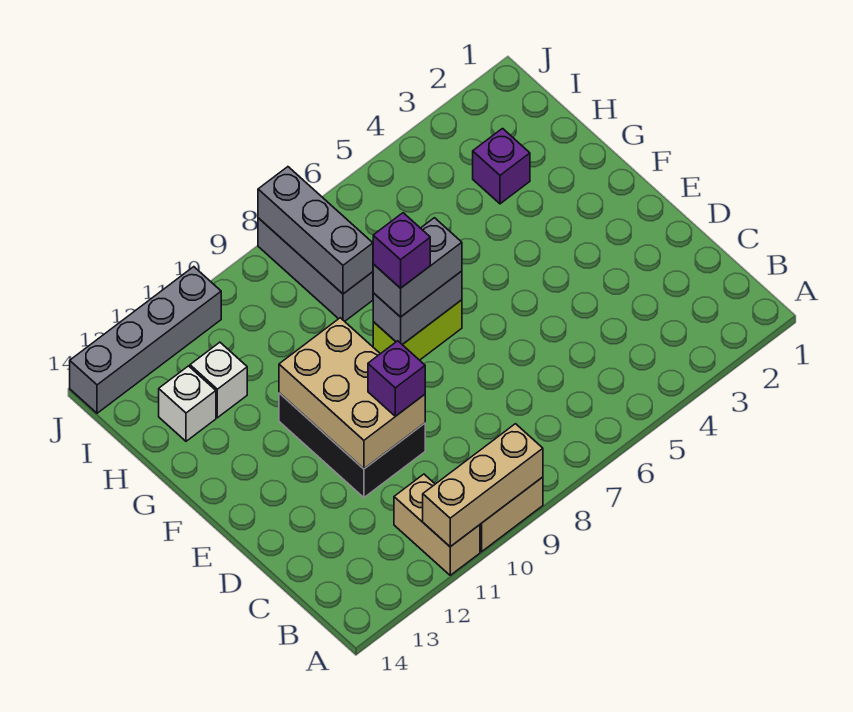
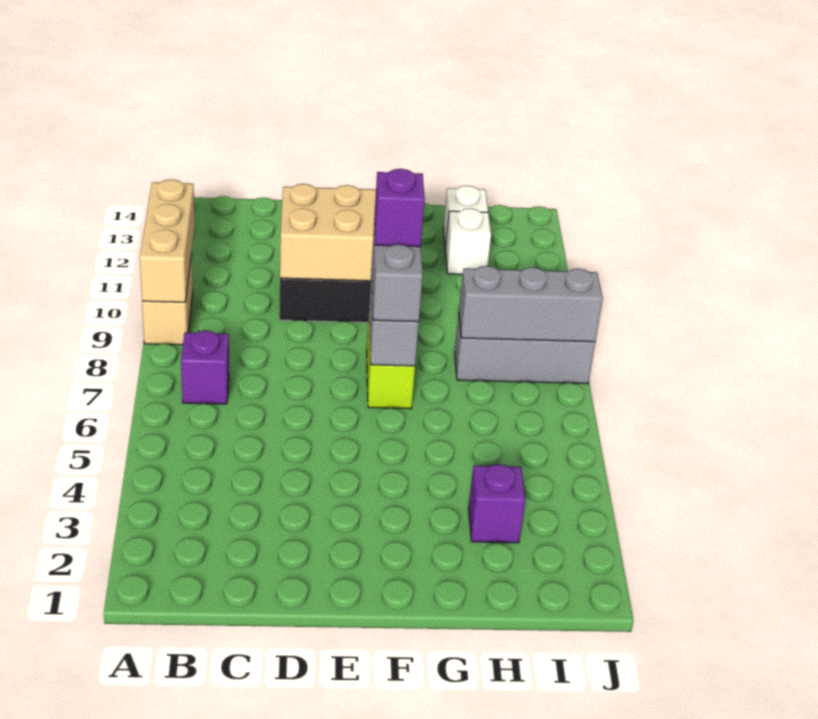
tan 1x2 brick [394,474,480,575] -> none
purple 1x1 brick [368,341,425,416] -> purple 1x1 brick moved to [181,330,229,404]
grey 1x4 brick [70,267,221,413] -> none

